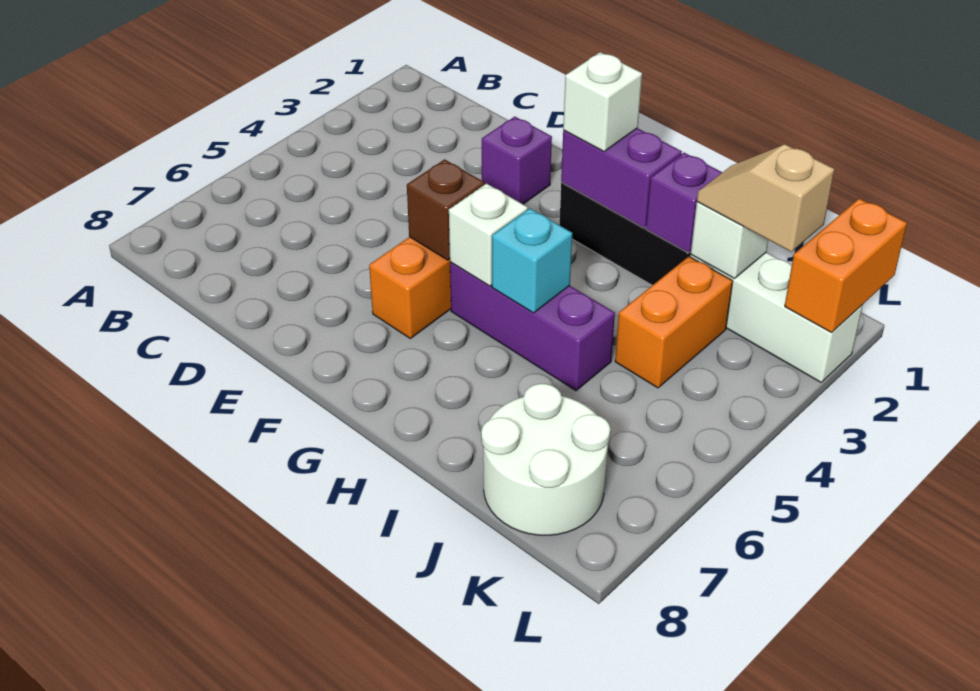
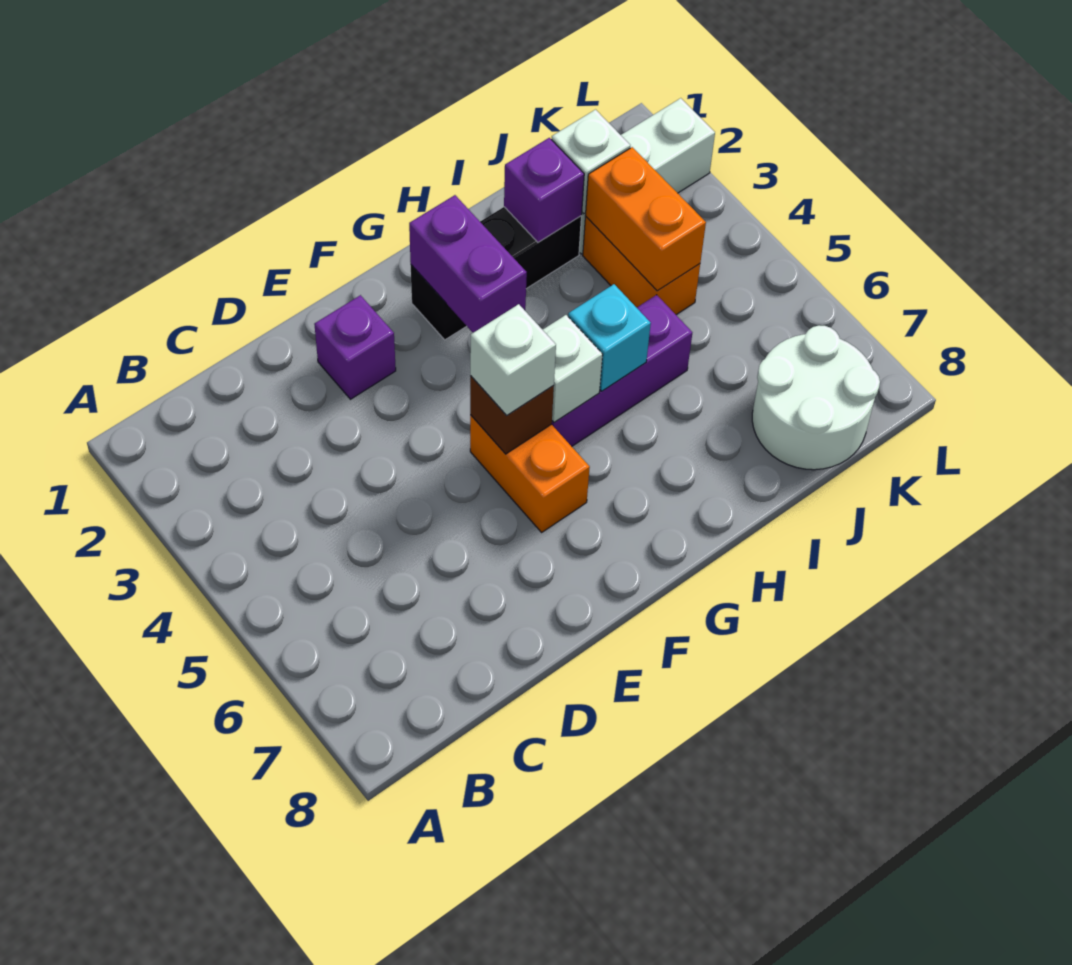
purple 1x2 brick [561,128,682,228] -> purple 1x2 brick turned to [409,195,527,333]
white 1x1 brick [563,52,642,151] -> white 1x1 brick moved to [470,304,556,416]
tan 1x2 slope [697,144,834,252] -> none
orange 1x2 brick [785,199,907,333] -> orange 1x2 brick moved to [585,147,706,291]

